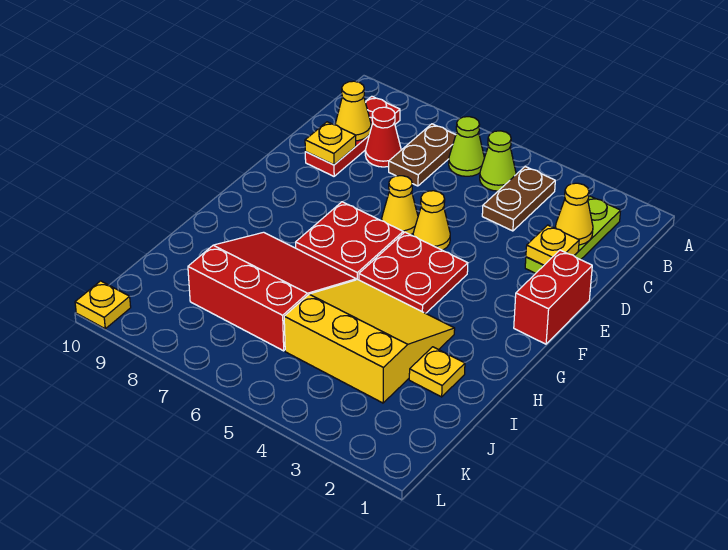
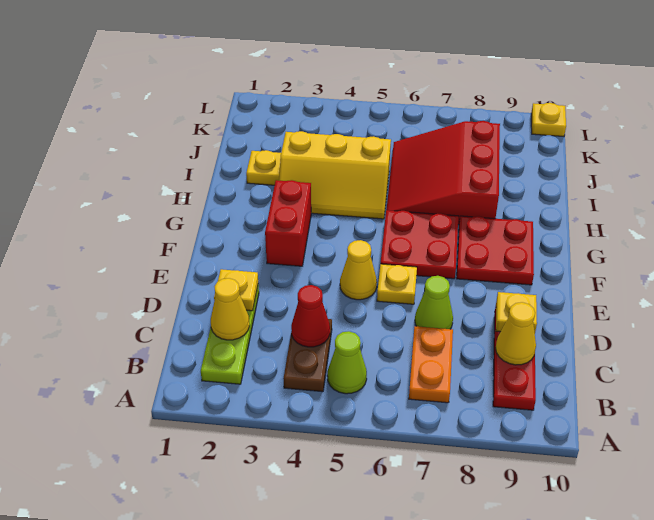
lime 1x1 cone [449,117,484,176] -> lime 1x1 cone moved to [415,276,453,329]
brown 1x2 plate [389,124,456,186] -> orange 1x2 plate [409,326,453,403]
red 1x1 cone [365,107,401,167] -> red 1x1 cone moved to [291,285,330,347]
red 1x2 brick [514,250,592,344] -> red 1x2 brick moved to [265,180,311,266]
yellow 1x1 cone [382,176,418,235] -> yellow 1x1 plate [377,264,417,304]
red 2x2 plate [359,232,468,313] -> red 2x2 plate moved to [457,216,534,285]
yellow 3x3 slope [284,280,455,403] -> yellow 2x3 slope [279,131,391,219]
red 3x3 slope [188,232,356,351] -> red 3x3 slope turned to [387,121,500,225]

